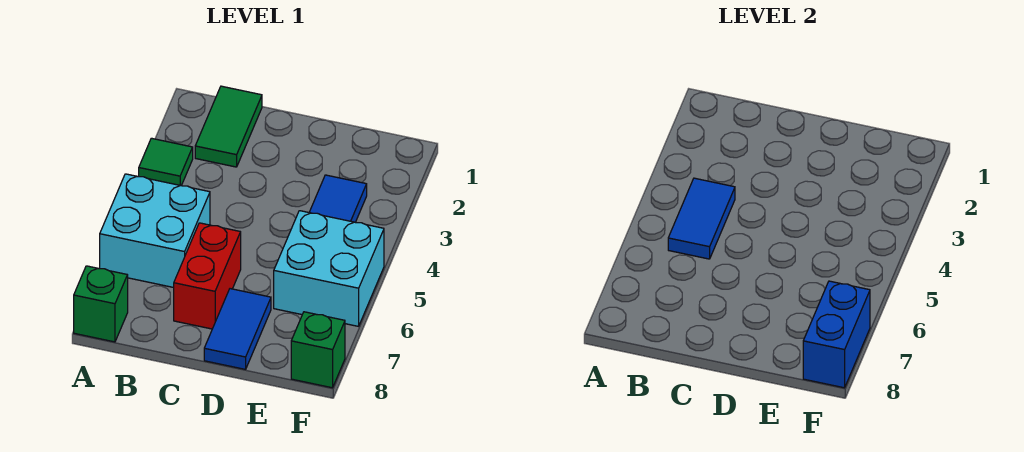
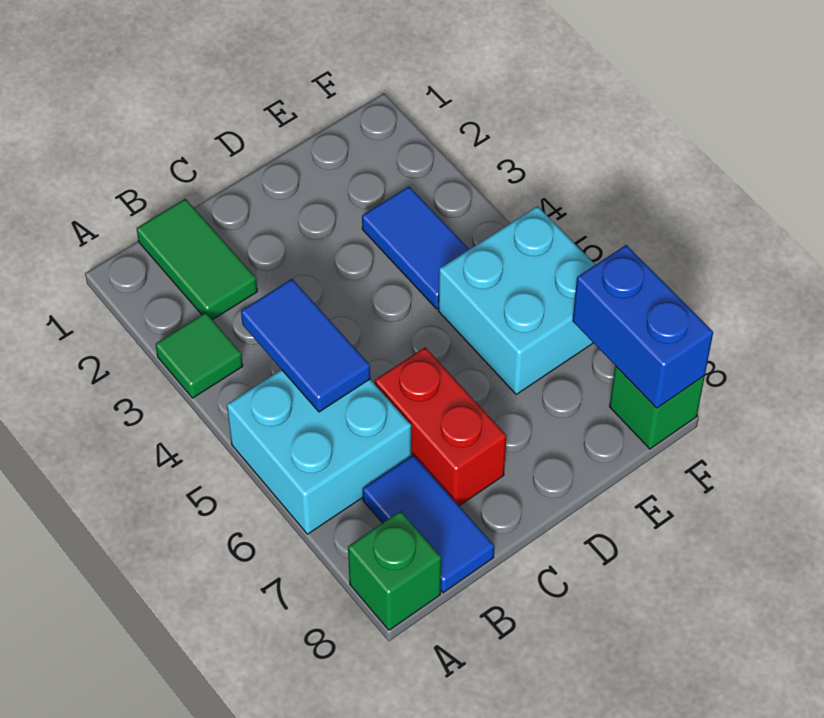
blue 1x2 tile [204,289,271,369] -> blue 1x2 tile moved to [363,455,494,593]

